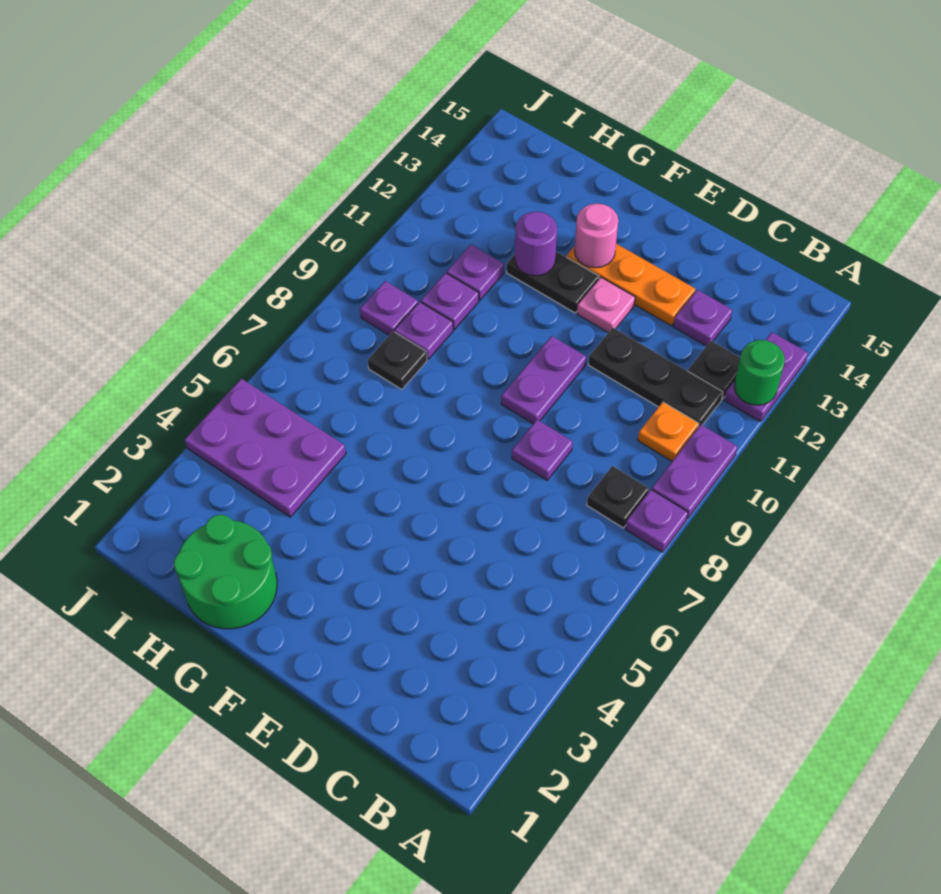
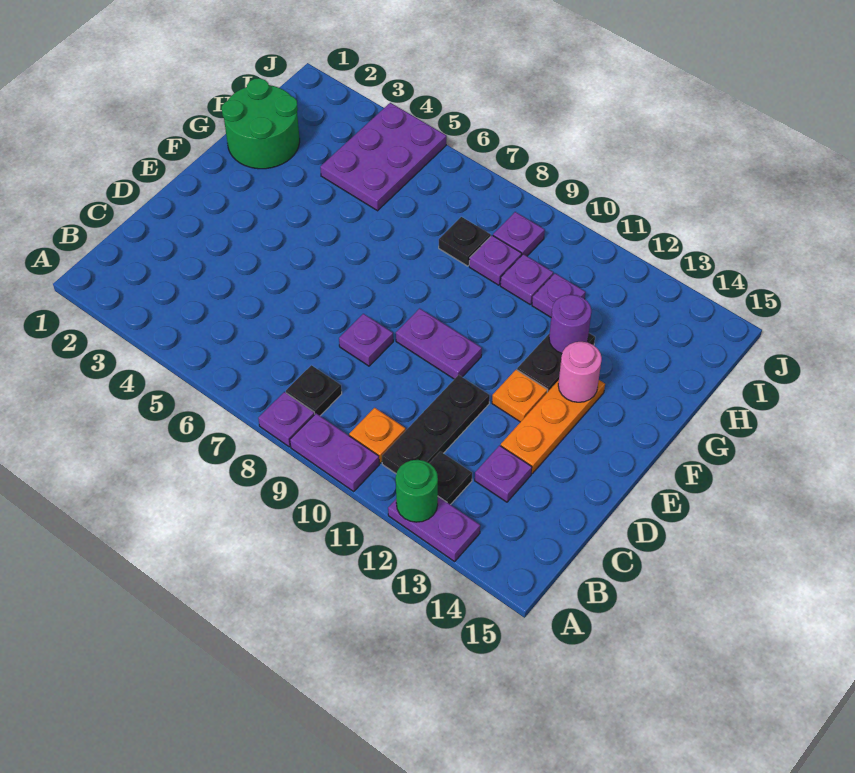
pink 1x1 plate [577,277,635,333] -> orange 1x1 plate [492,370,548,422]

